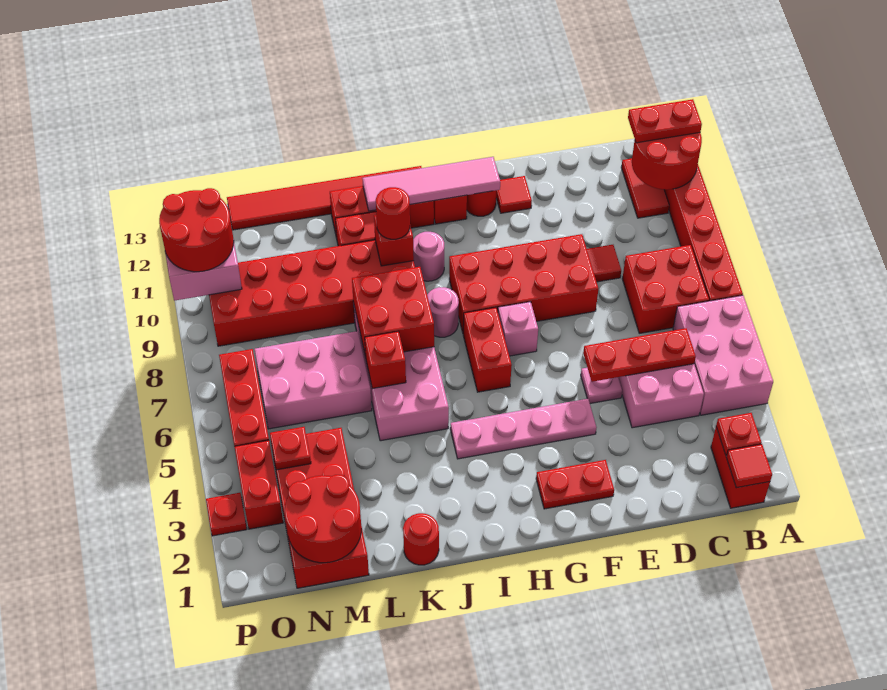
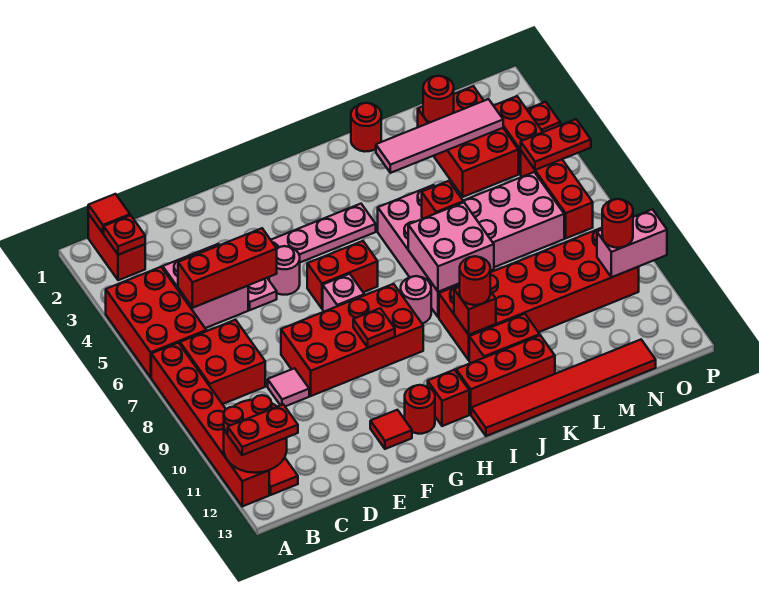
pink 2x3 brick [673,295,773,415] -> red 2x3 brick [106,267,206,377]
red 1x3 plate [583,328,696,382] -> red 1x3 brick [178,228,277,308]
red 1x1 tile [587,245,621,282] -> pink 1x1 tile [268,368,309,406]
red 1x2 plate [536,460,614,509] -> red 1x2 plate moved to [521,119,591,170]
pink 1x4 tile [362,157,500,211] -> pink 1x4 tile moved to [376,99,503,173]
red 1x2 brick [463,308,512,392] -> red 1x2 brick turned to [307,241,378,309]
pink 1x1 round brick [413,232,444,281] -> pink 1x1 round brick moved to [269,246,300,295]
red 2x2 brick [352,267,434,357] -> pink 2x2 brick [408,202,494,292]
red 2x4 brick [272,428,369,588] -> red 2x3 brick [418,86,518,197]
red 2x2 round brick [285,475,361,563] -> red 1x1 round brick [423,76,454,122]
red 1x1 plate [270,427,311,470] -> red 1x1 plate moved to [353,308,395,348]
red 2x2 round brick [159,188,234,272] -> red 1x1 round brick [602,199,633,248]

